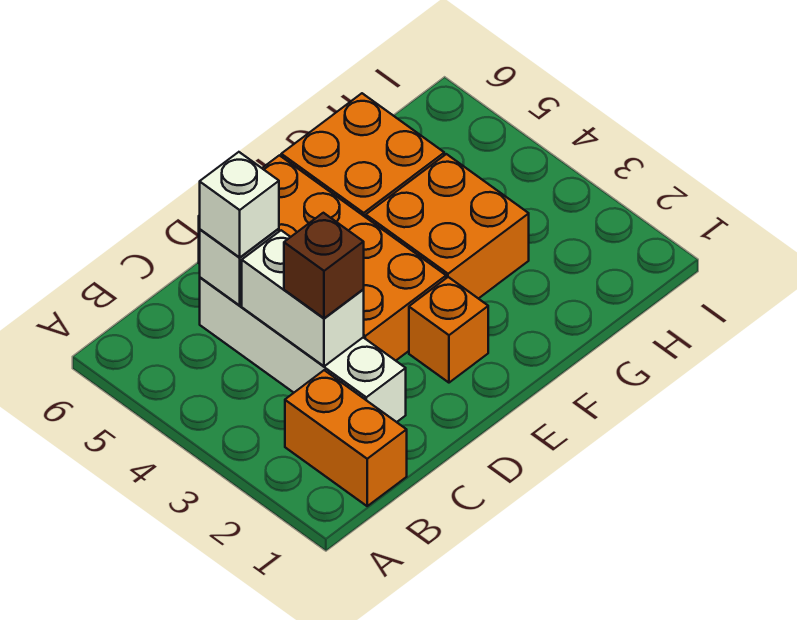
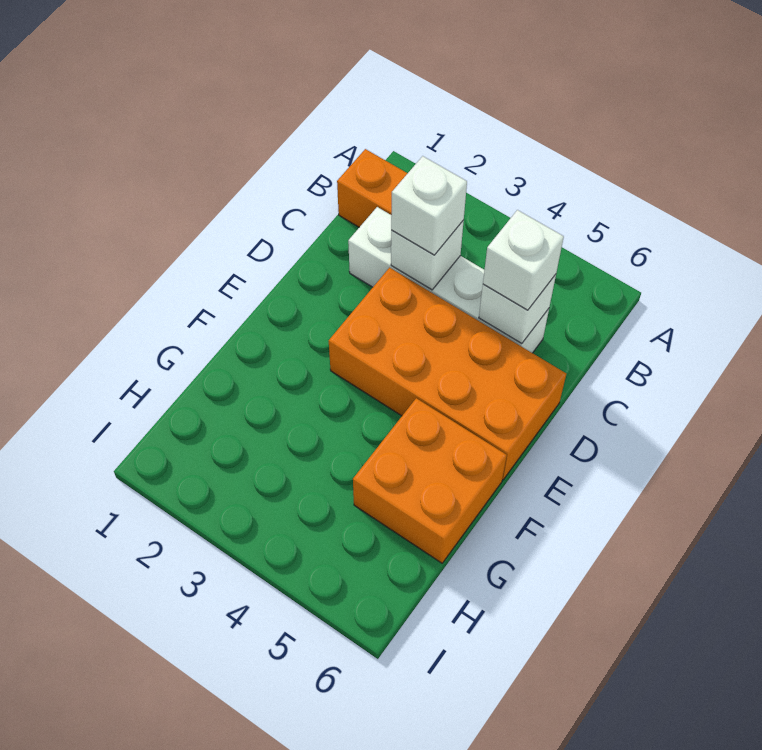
white 1x2 brick [242,230,364,366] -> white 1x1 brick [391,220,464,290]
brown 1x1 brick [284,213,364,318] -> white 1x1 brick [391,156,467,255]
orange 1x1 brick [409,277,488,383] -> none
orange 2x2 brick [366,154,529,299] -> none

